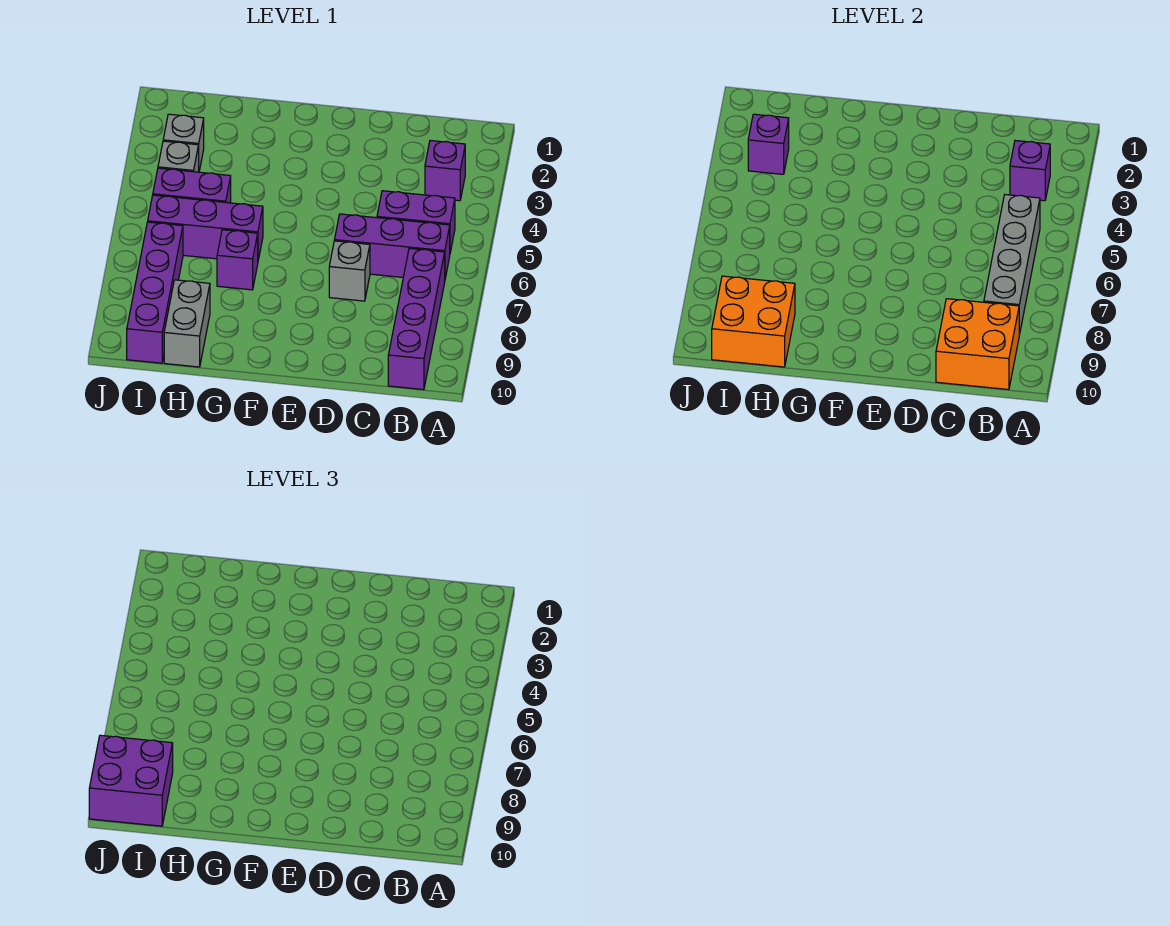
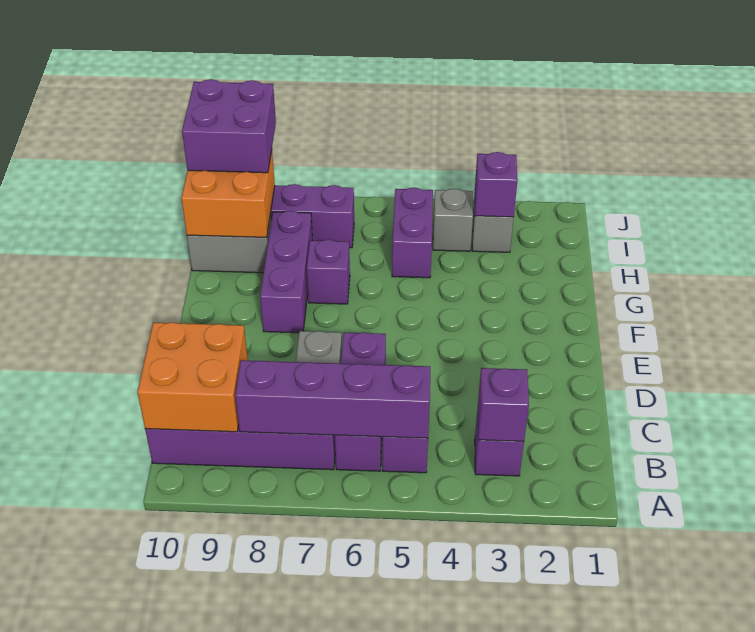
grey 1x4 brick [984,195,1040,335] -> purple 1x4 brick [235,360,430,438]
purple 1x3 brick [148,195,263,260] -> purple 1x3 brick moved to [260,211,313,333]

